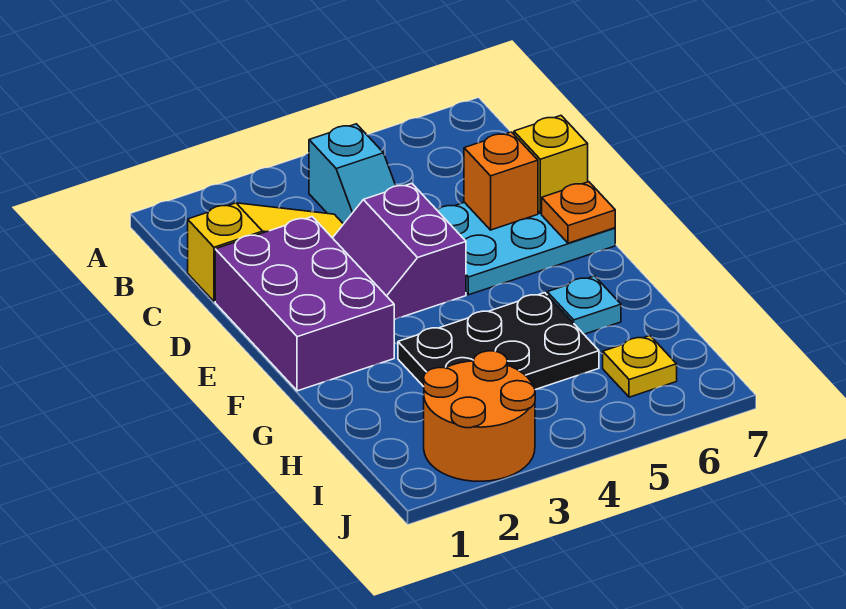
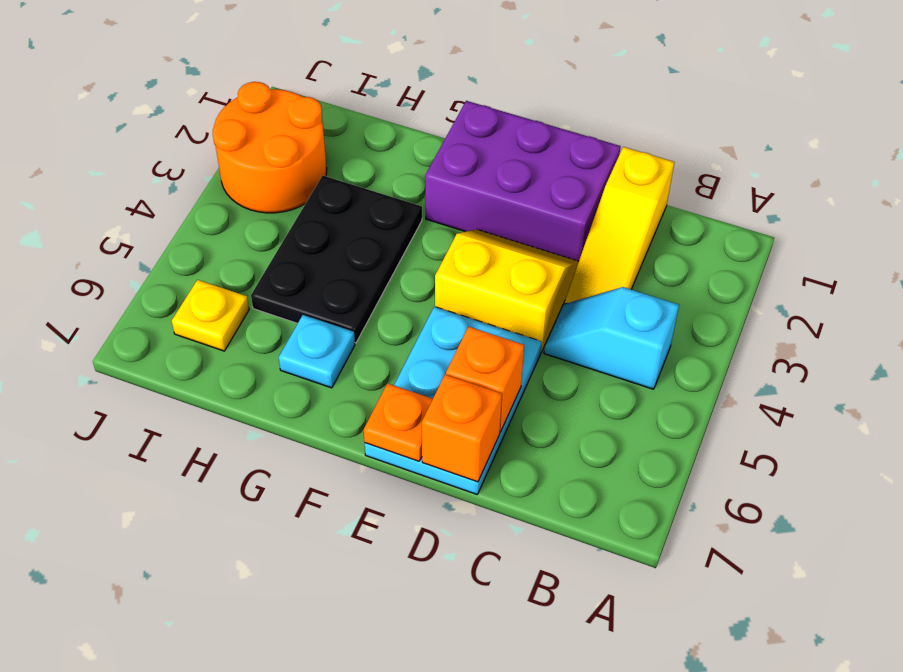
purple 2x2 slope [333,183,466,320] -> yellow 2x2 slope [435,229,579,352]
yellow 1x1 brick [514,116,588,213] -> orange 1x1 brick [422,375,502,482]

